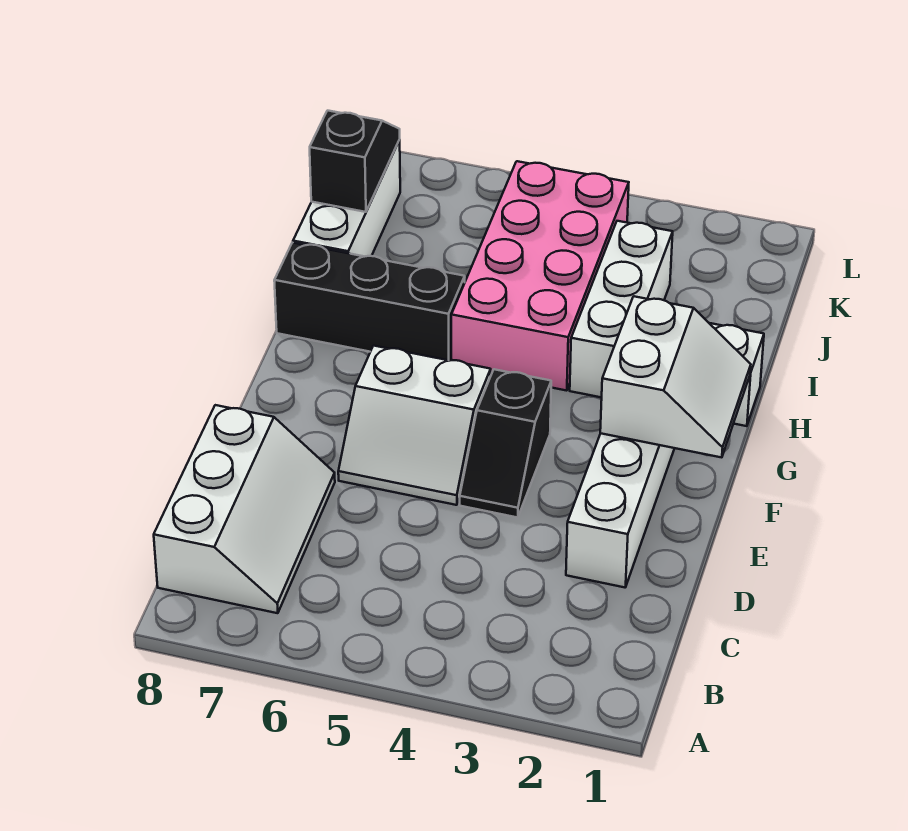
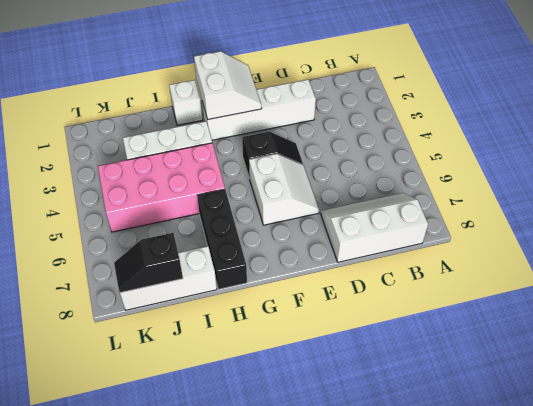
white 2x2 slope [600,296,751,457] -> white 2x2 slope turned to [194,51,262,119]

